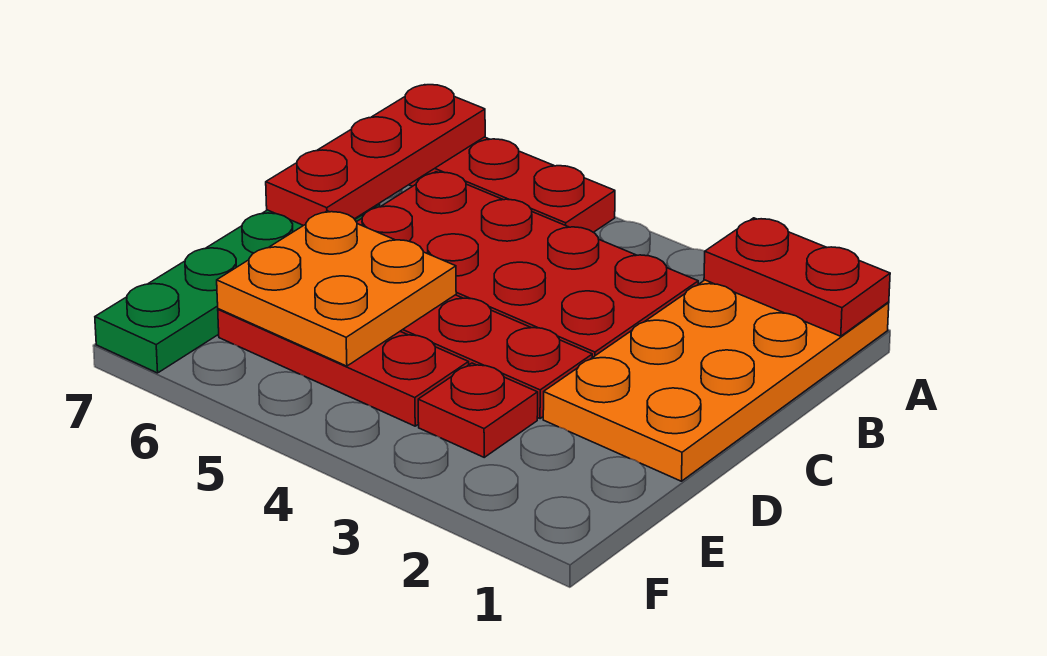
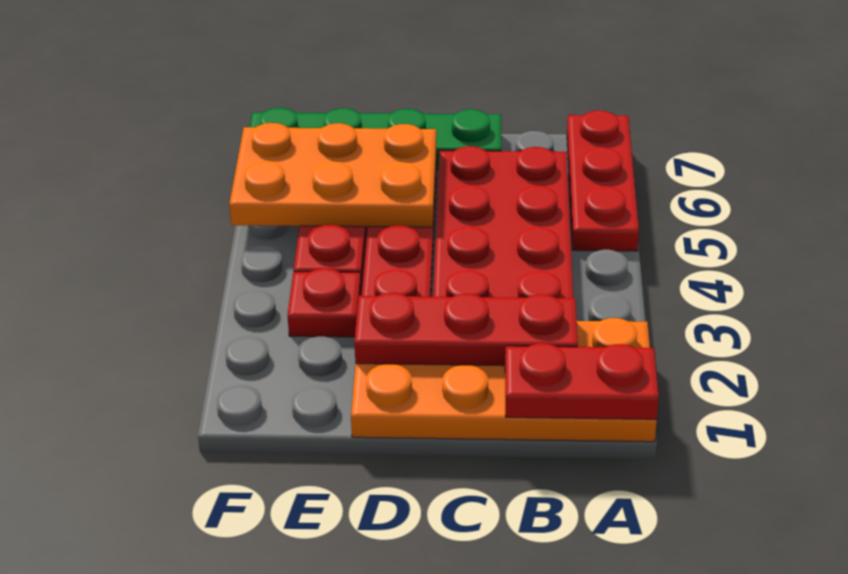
red 1x2 plate [704,218,890,336] -> red 1x2 plate turned to [505,343,659,419]
red 1x3 plate [266,85,485,226] -> red 1x3 plate moved to [354,293,578,366]
orange 2x2 plate [217,211,456,366] -> orange 2x3 plate [229,123,436,227]

